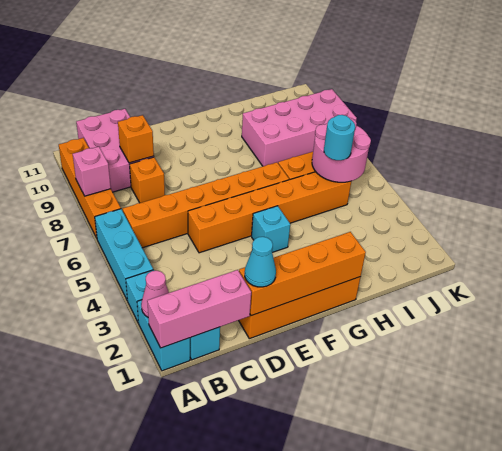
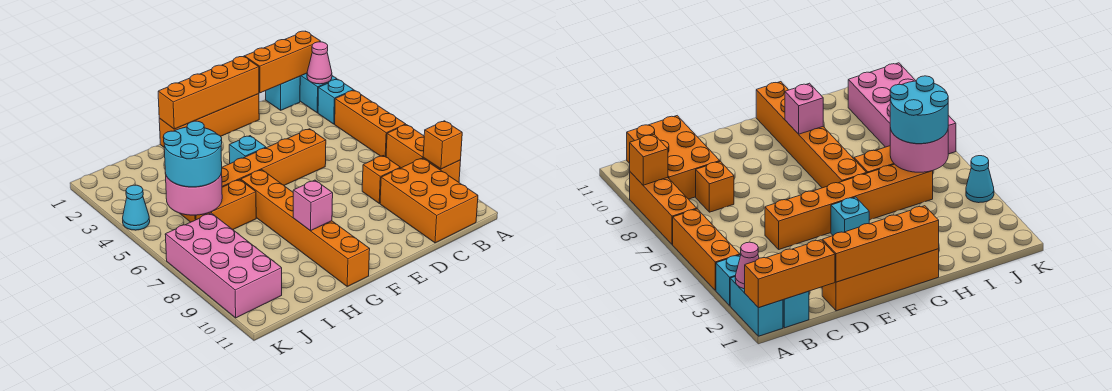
pink 1x3 brick [147,270,251,348] -> orange 1x3 brick [244,31,321,93]
cyan 1x3 brick [95,209,153,301] -> orange 1x3 brick [335,90,406,157]
orange 1x4 brick [59,138,121,238] -> orange 1x3 brick [386,125,461,182]
pink 1x1 brick [73,147,111,196] -> pink 1x1 brick moved to [293,180,333,231]
orange 1x6 brick [123,162,289,248] -> orange 1x6 brick turned to [241,170,370,286]
pink 2x3 brick [76,109,154,192] -> orange 2x3 brick [380,158,478,243]
orange 1x1 brick [118,115,154,163] -> orange 1x1 brick moved to [423,121,462,169]
cyan 1x1 cone [245,237,276,287] -> cyan 1x1 cone moved to [123,185,150,230]
pink 2x4 brick [242,89,357,166] -> pink 2x4 brick turned to [165,213,282,318]
cyan 1x1 round brick [324,115,355,160] -> cyan 2x2 round brick [163,121,222,187]

